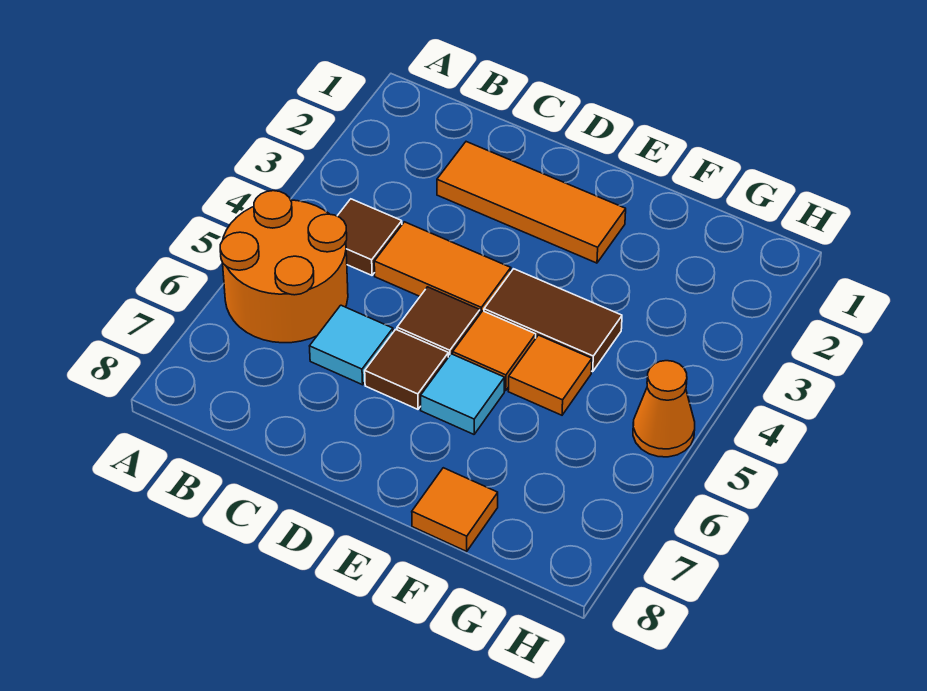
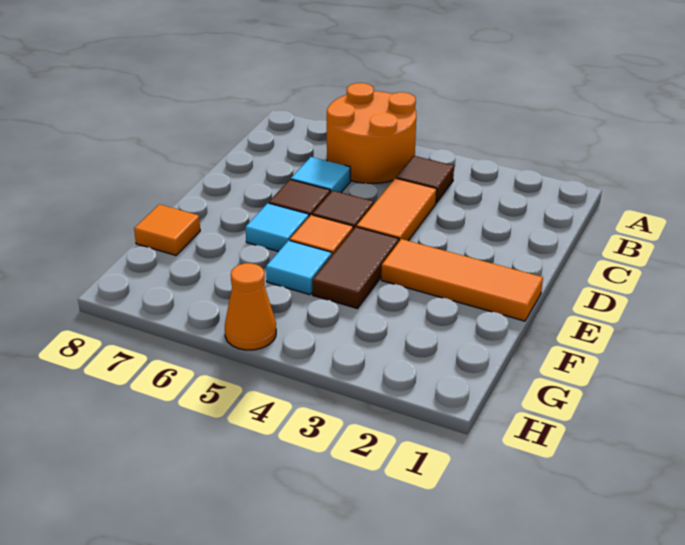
orange 1x3 tile [437,142,626,263] -> orange 1x3 tile turned to [381,239,543,321]
orange 1x1 tile [508,335,592,415] -> cyan 1x1 tile [266,240,332,295]

